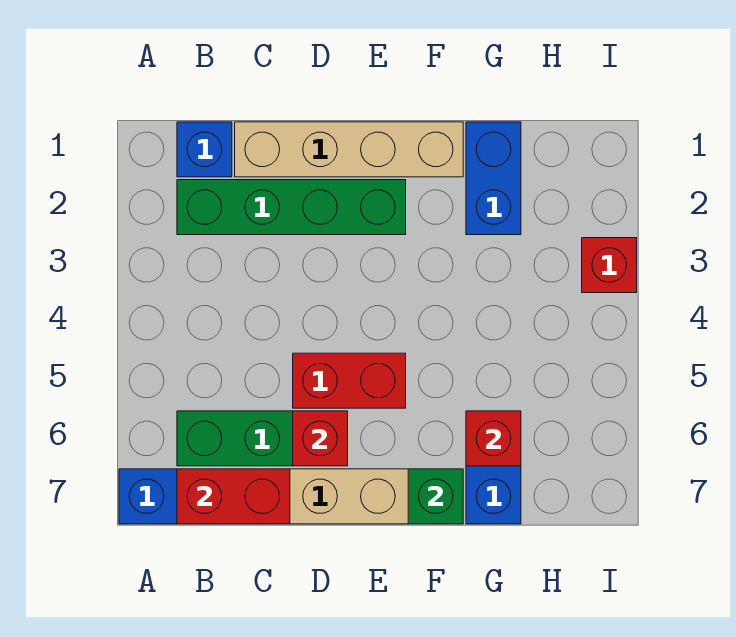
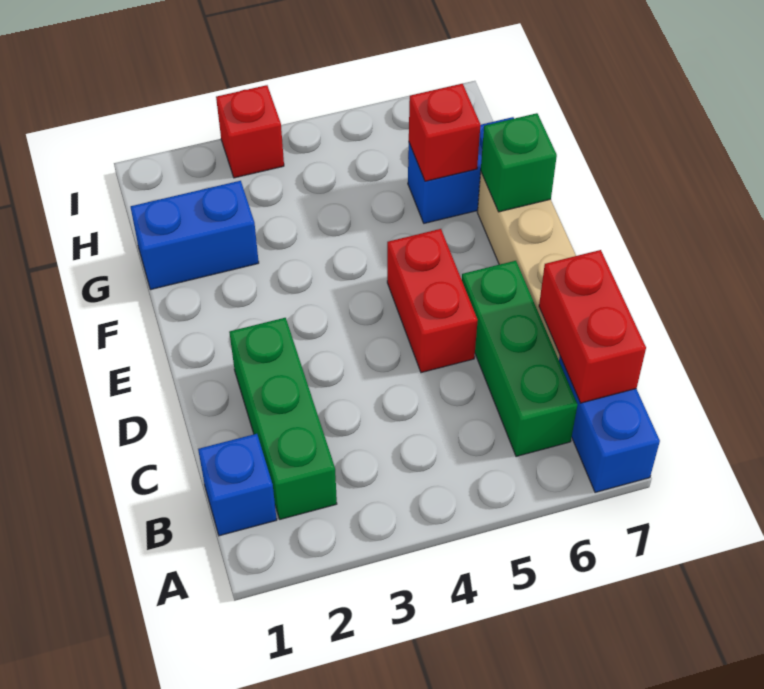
green 1x4 brick [177,180,406,235] -> green 1x3 brick [229,318,337,519]
tan 1x4 brick [235,122,463,177] -> none
red 1x1 brick [293,411,348,466] -> none

